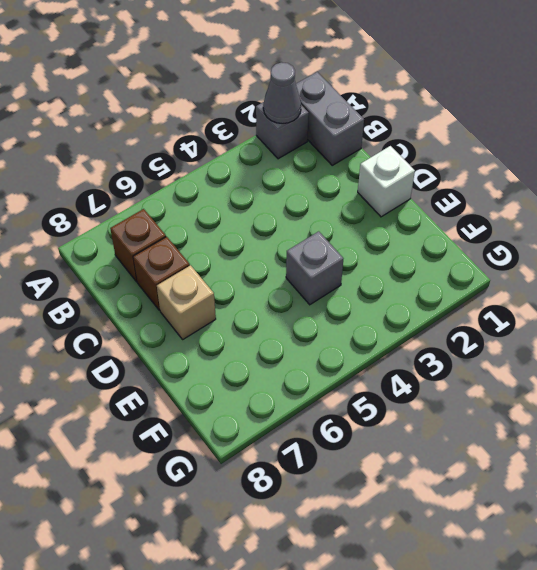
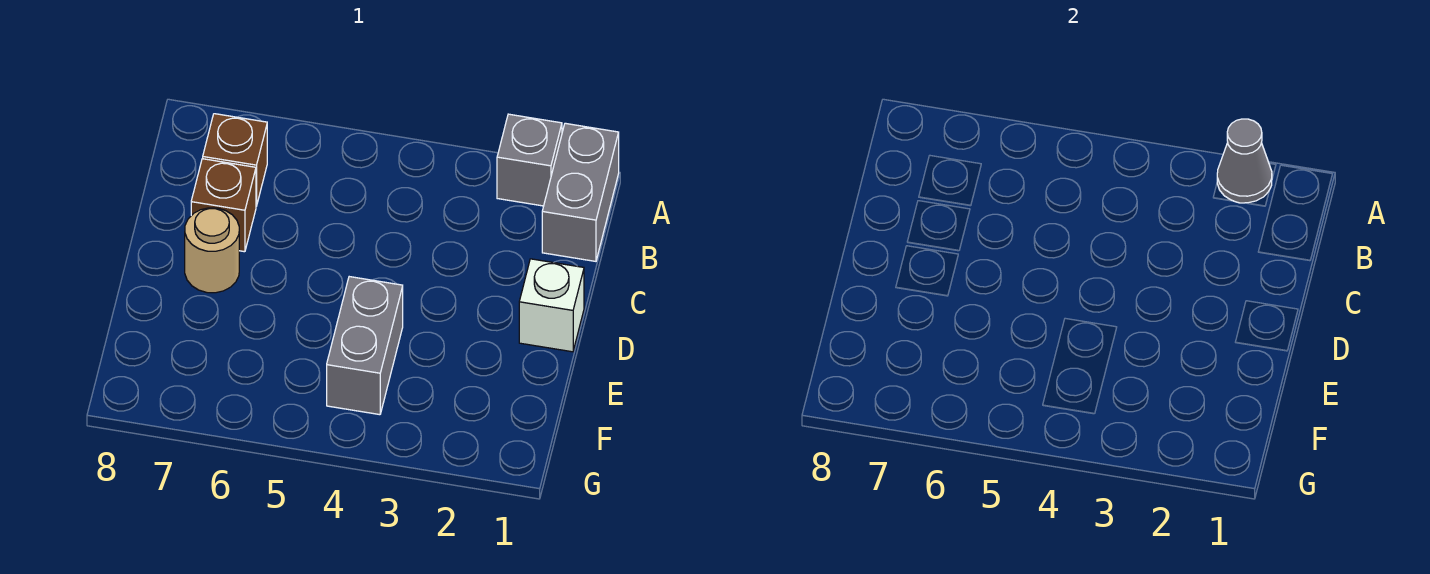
tan 1x1 brick [157,265,216,339] -> tan 1x1 round brick [185,208,239,293]
grey 1x1 brick [286,231,343,305] -> grey 1x2 brick [327,277,403,415]

